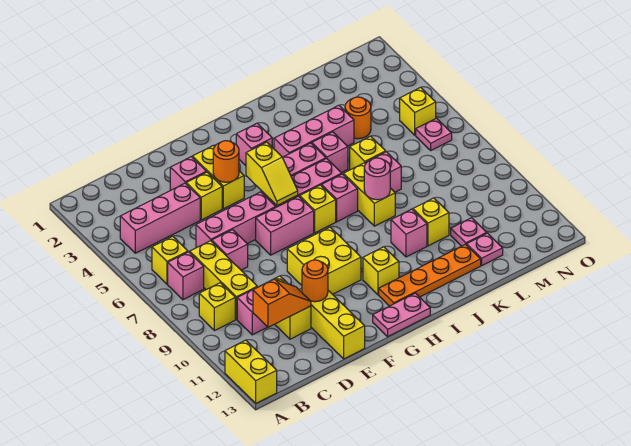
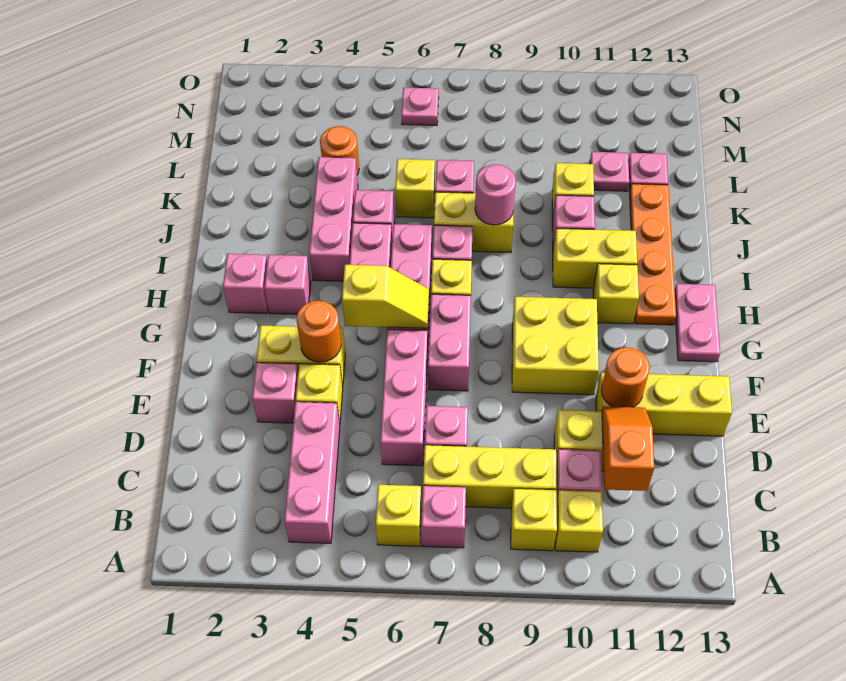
yellow 1x2 brick [225,340,277,403] -> yellow 1x2 brick moved to [553,228,637,288]
none -> pink 1x1 brick [223,254,268,313]
yellow 1x1 brick [400,87,436,135] -> yellow 1x1 brick moved to [555,490,603,552]

